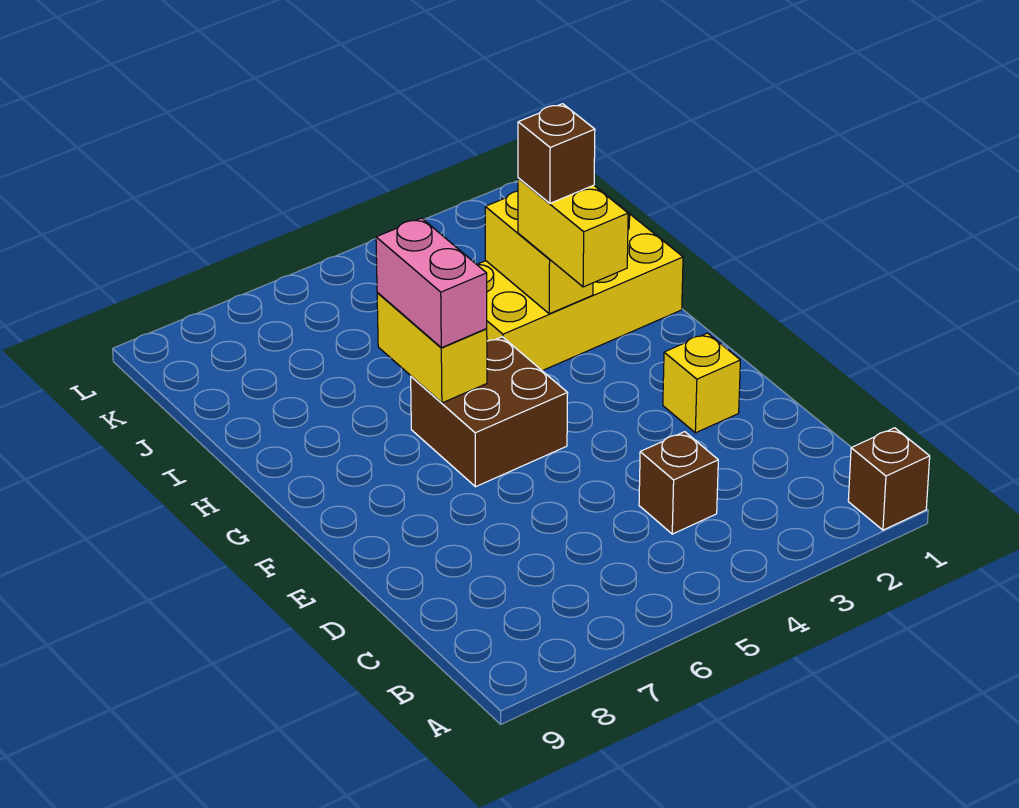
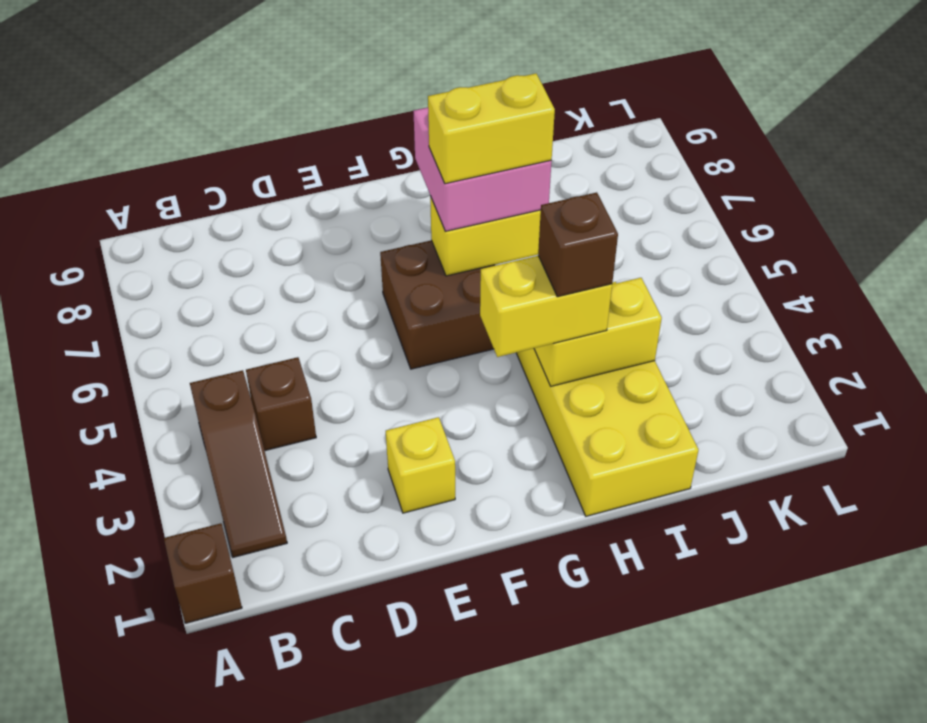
none -> brown 1x3 slope [190,370,287,557]
pink 1x2 brick [376,218,487,348] -> pink 2x2 brick [413,108,552,231]
none -> yellow 1x2 brick [428,74,555,184]

